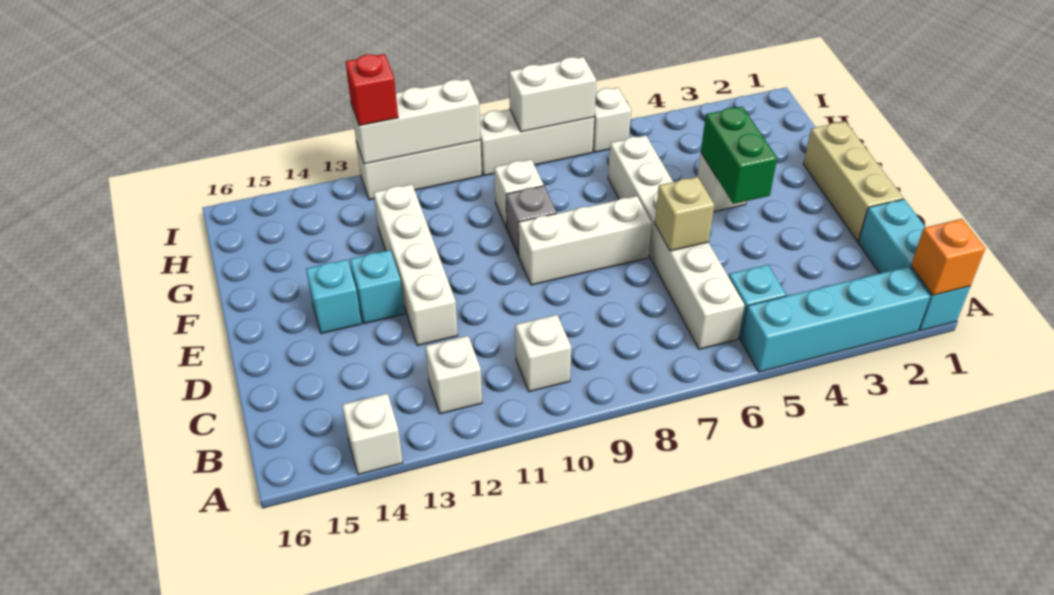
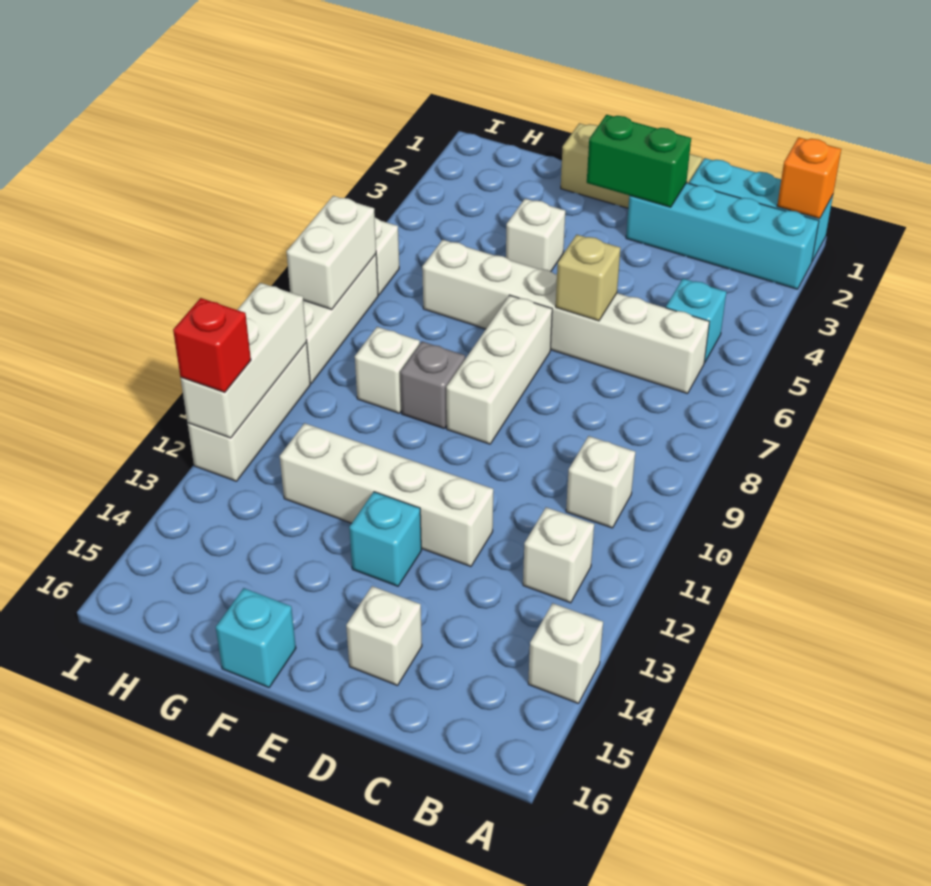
cyan 1x4 brick [741,267,930,372] -> cyan 1x4 brick turned to [626,183,819,289]
none -> white 1x1 brick [346,586,422,686]
green 1x2 brick [701,107,777,204] -> green 1x2 brick moved to [587,115,691,207]
cyan 1x1 brick [306,260,362,333] -> cyan 1x1 brick moved to [216,588,296,687]

